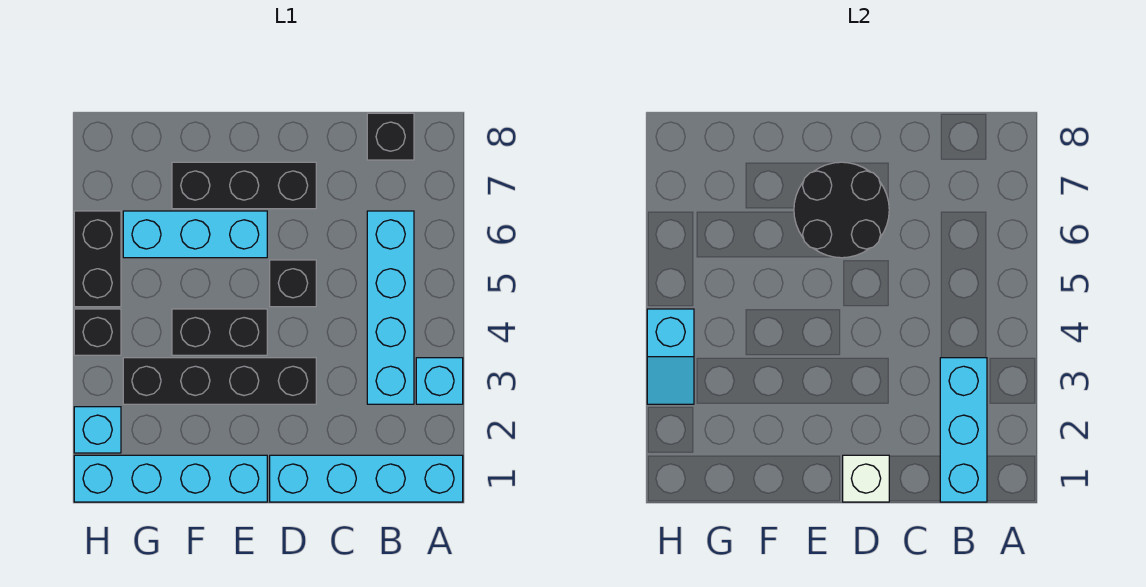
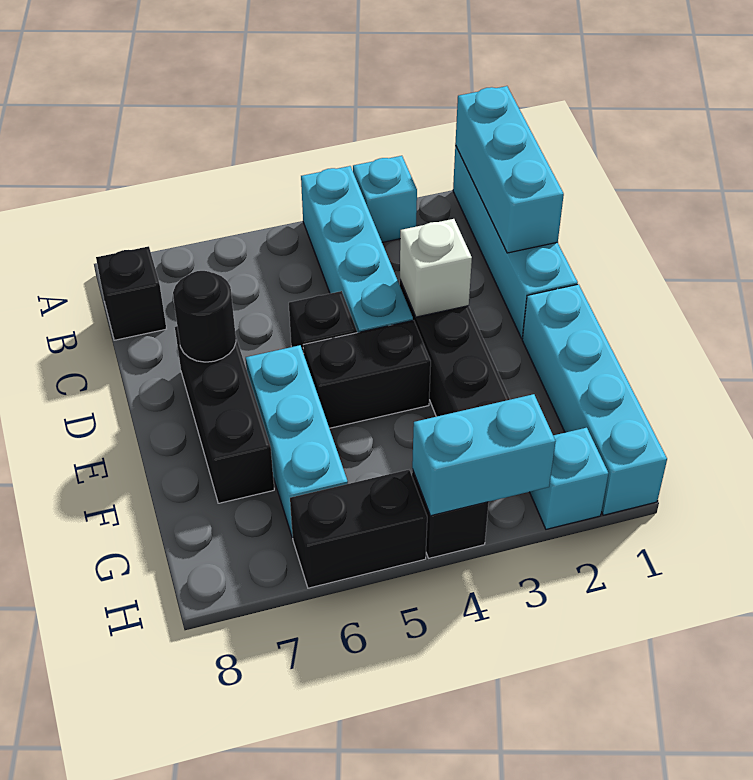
cyan 1x3 brick [940,358,987,502] -> cyan 1x3 brick turned to [455,86,564,253]
cyan 1x4 brick [367,211,414,404] -> cyan 1x4 brick turned to [301,166,413,333]
white 1x1 brick [843,455,889,502] -> white 1x1 brick moved to [400,219,472,317]
black 2x2 round brick [794,162,889,258] -> black 1x1 round brick [173,271,236,362]
black 1x2 brick [172,309,267,355] -> black 1x2 brick turned to [303,320,431,428]
cyan 1x2 slope [647,309,694,404] -> cyan 1x2 brick [412,394,556,516]

